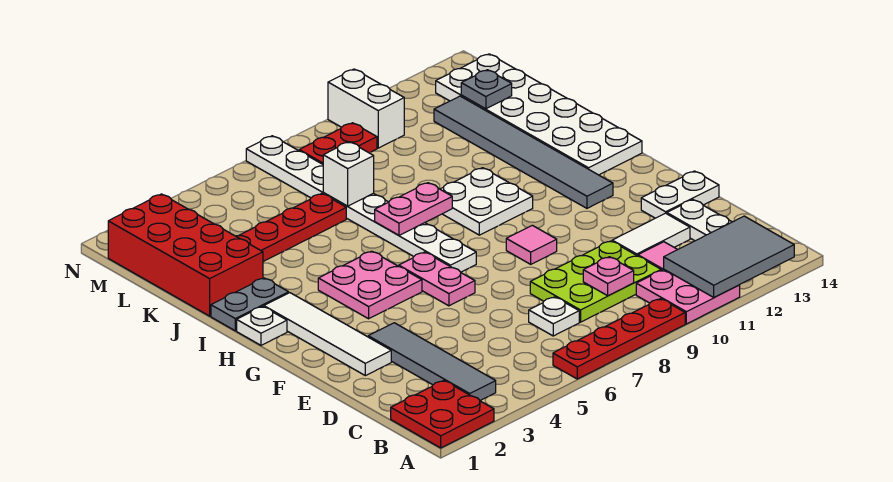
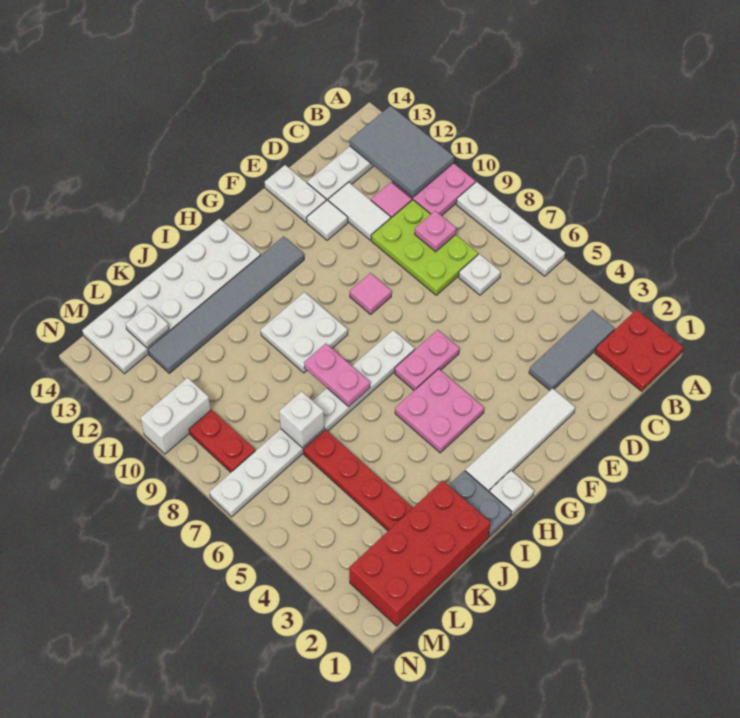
red 1x4 plate [553,299,685,379] -> white 1x4 plate [456,182,565,276]
grey 1x4 tile [368,323,496,401] -> grey 1x3 tile [529,310,615,390]
none -> white 1x1 tile [307,200,348,240]
grey 1x1 plate [461,70,512,109] -> white 1x1 plate [125,305,169,348]

